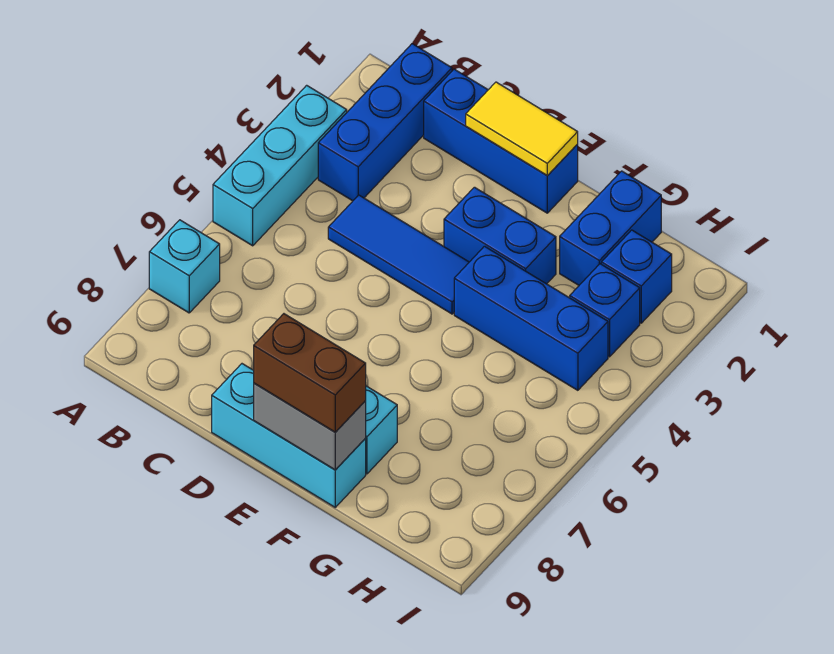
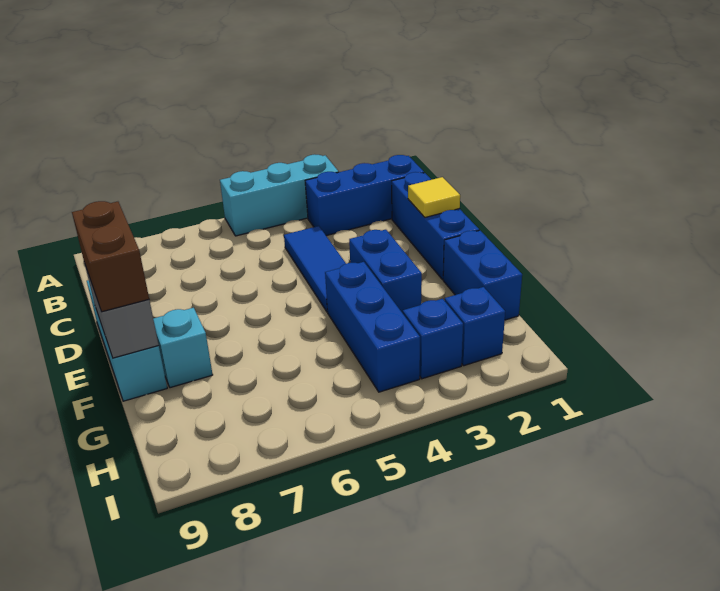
cyan 1x1 brick [149,220,220,313] -> none
yellow 1x2 tile [466,82,578,176] -> yellow 1x1 tile [408,177,460,217]
blue 1x2 brick [560,171,661,285] -> blue 1x2 brick turned to [443,230,522,320]

